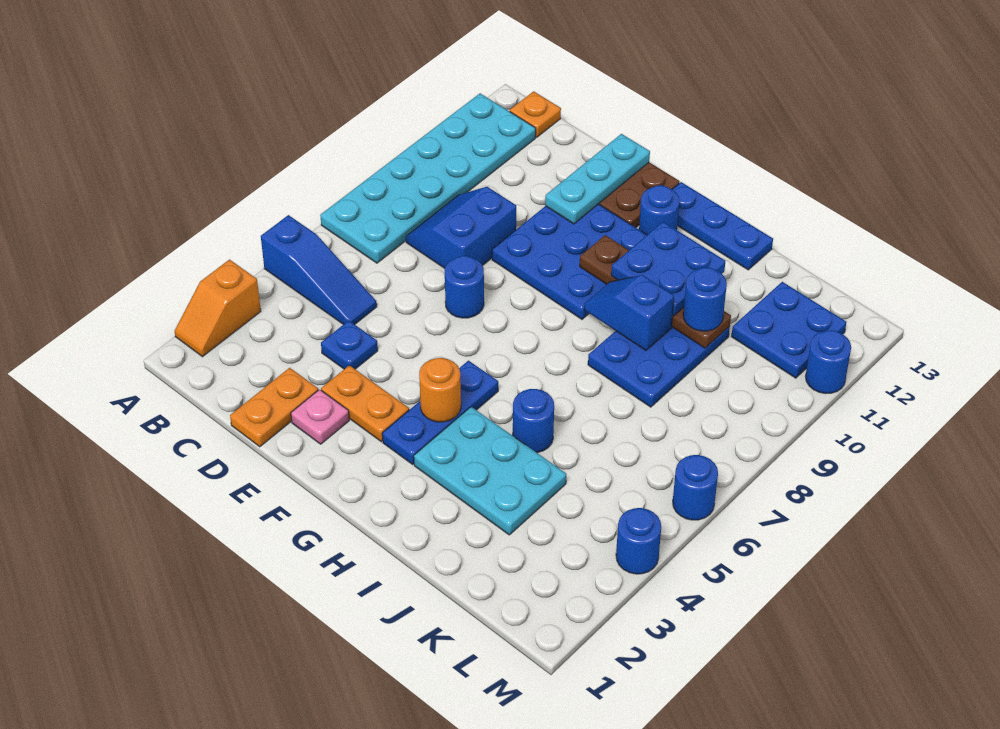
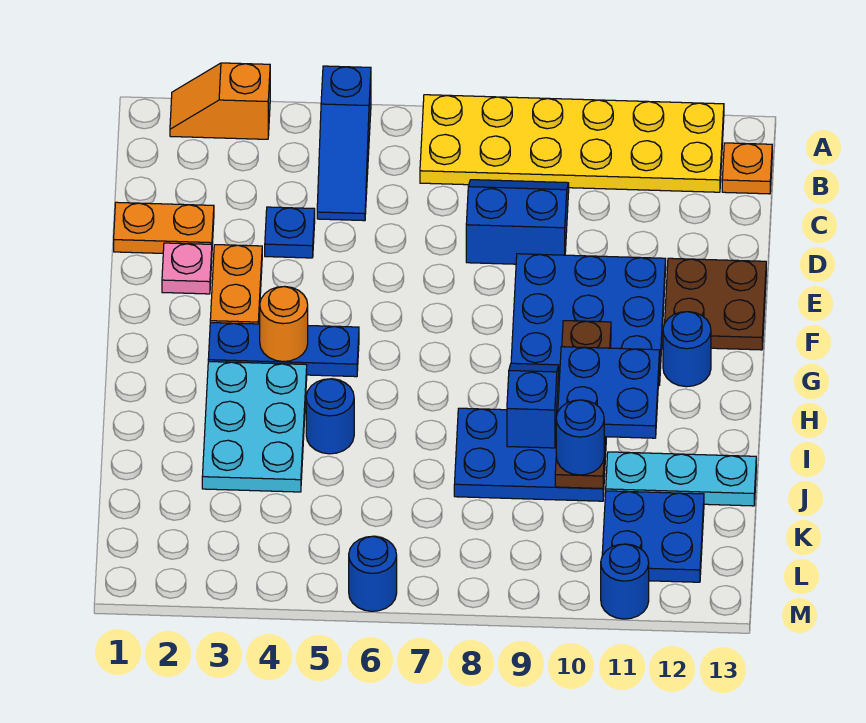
cyan 2x6 plate [320,93,536,263] -> yellow 2x6 plate [420,95,724,192]
blue 1x1 round brick [445,256,484,318] -> none
cyan 1x3 plate [545,134,650,224] -> cyan 1x3 plate moved to [606,452,756,506]
blue 1x3 plate [672,182,773,270] -> none
blue 1x1 round brick [616,508,661,574] -> none

